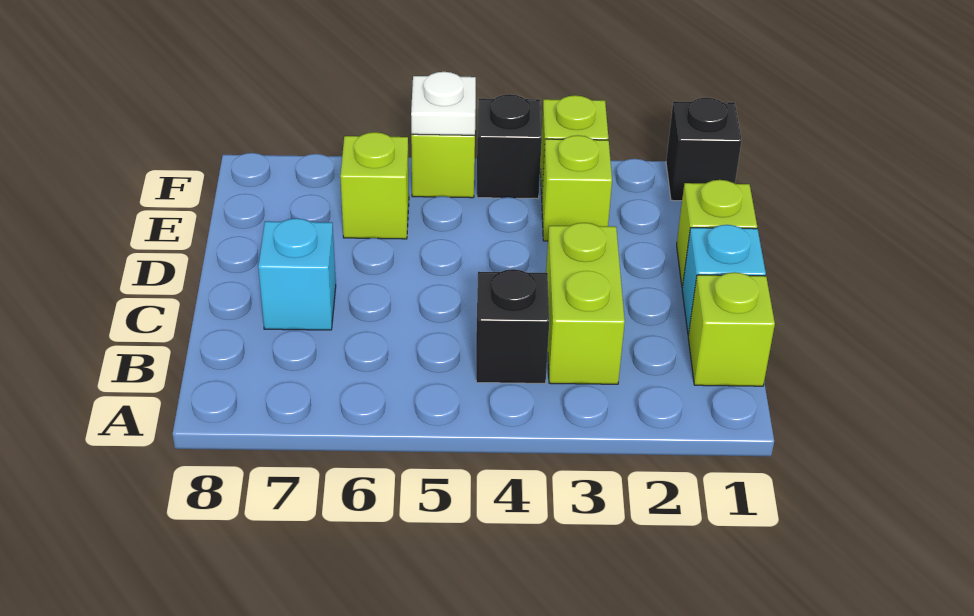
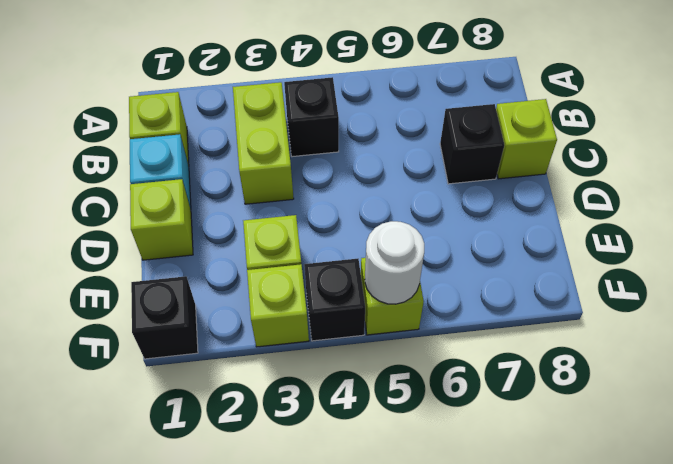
cyan 1x1 brick [258,218,336,330] -> black 1x1 brick [440,104,504,184]
lime 1x1 brick [340,132,409,239] -> lime 1x1 brick moved to [496,99,557,179]
white 1x1 plate [411,72,476,135] -> white 1x1 round brick [365,221,424,304]

